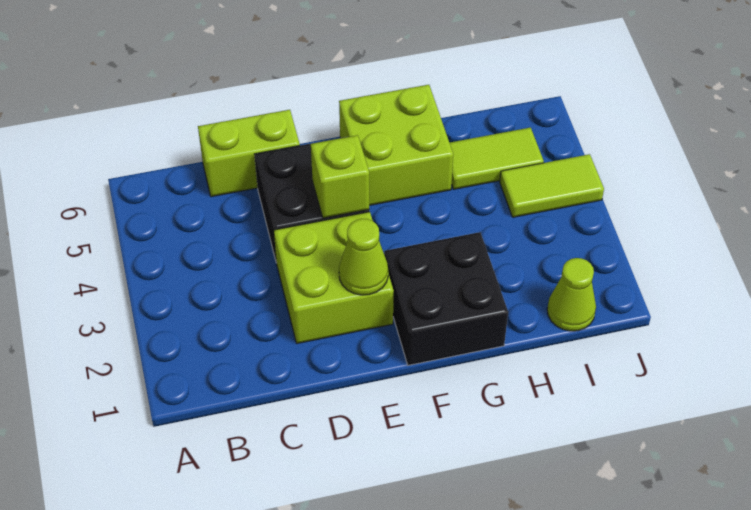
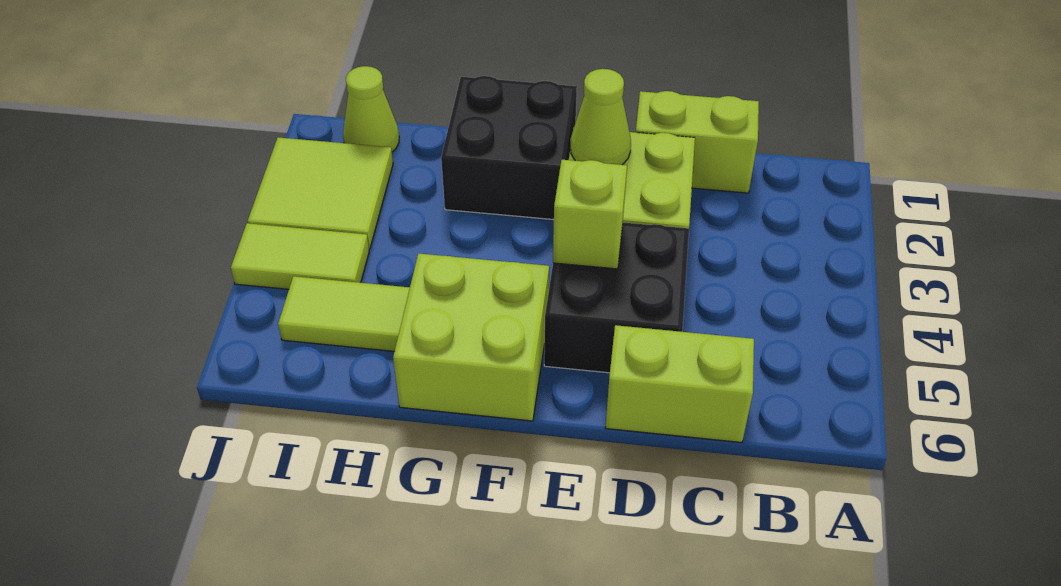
none -> lime 1x2 brick [636,91,759,193]
none -> lime 2x2 tile [248,137,393,249]

